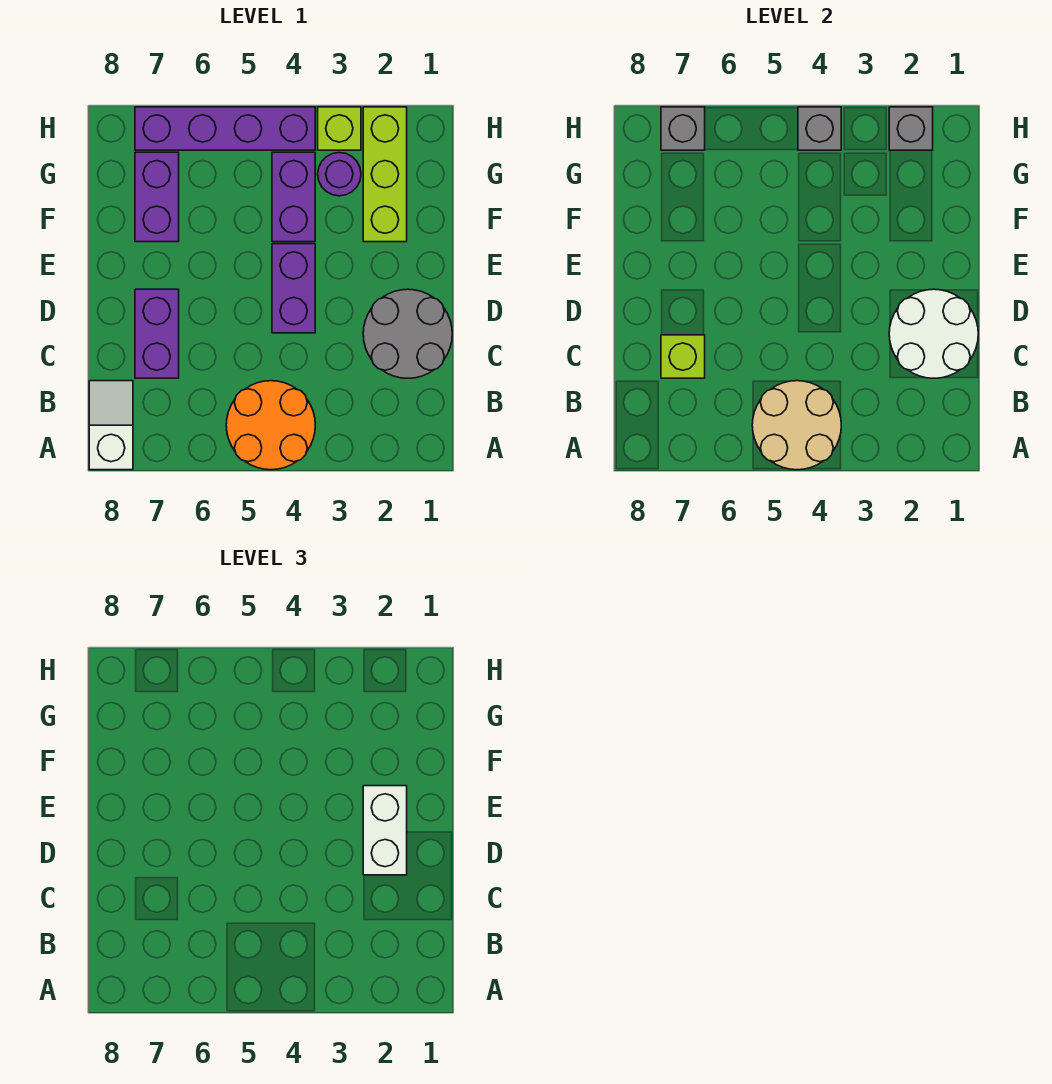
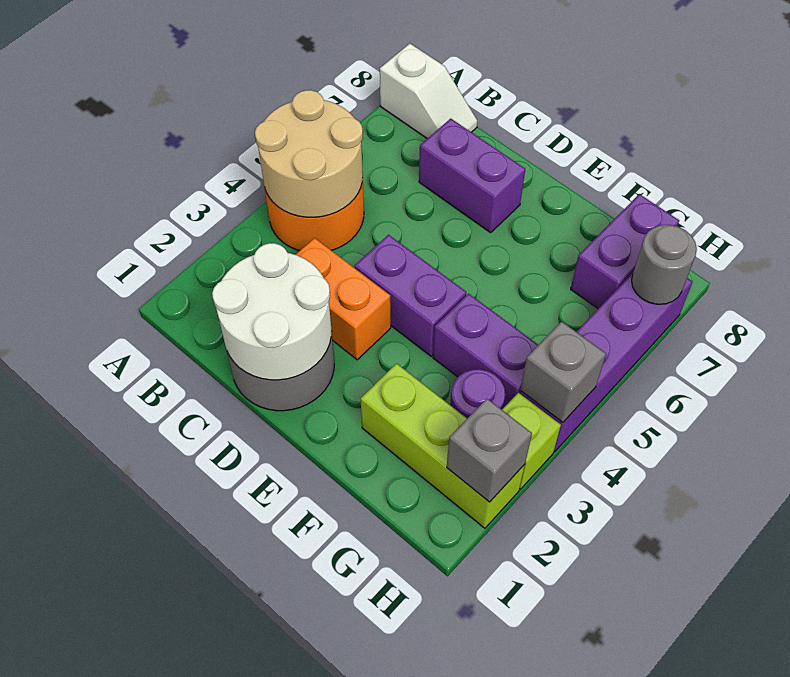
none -> orange 1x2 brick [296,238,391,360]
lime 1x1 brick [661,335,705,378] -> none
white 1x2 brick [363,786,407,875] -> none
purple 1x2 brick [135,152,179,242] -> purple 1x2 brick turned to [571,194,679,309]
grey 1x1 brick [661,107,705,150] -> grey 1x1 round brick [632,225,697,304]

